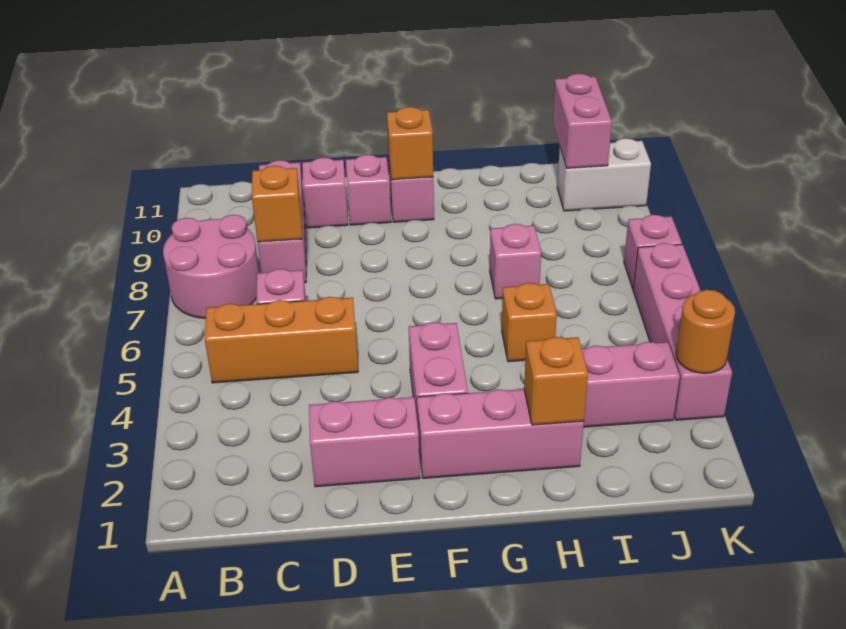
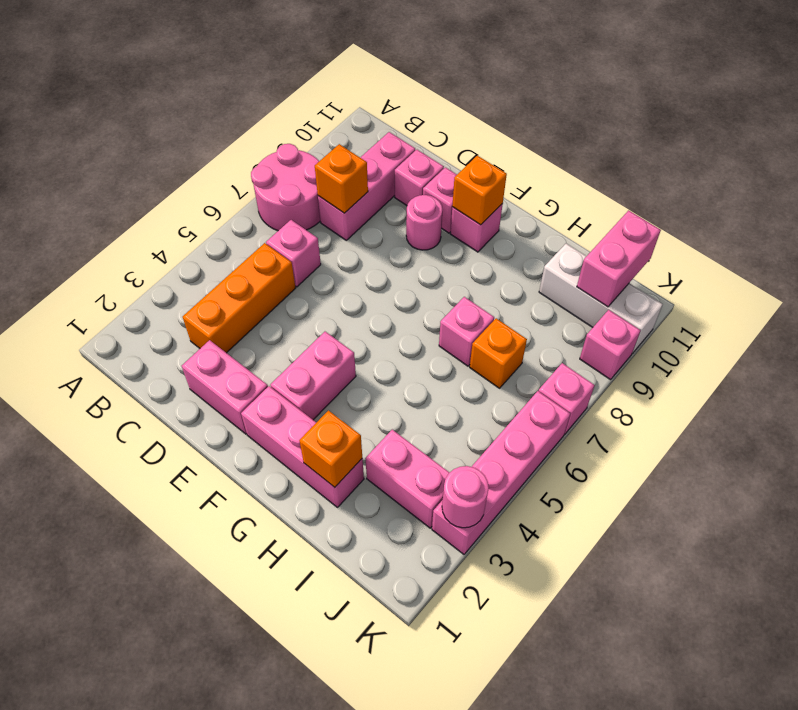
orange 1x3 brick [205,297,358,383] -> orange 1x3 brick turned to [183,243,295,353]
none -> pink 1x1 round brick [406,195,442,250]
orange 1x1 brick [502,283,557,362] -> orange 1x1 brick moved to [470,318,527,388]
white 1x2 brick [557,138,651,211] -> white 1x3 brick [539,244,663,353]
orange 1x1 round brick [676,290,735,373] -> pink 1x1 round brick [442,466,489,528]
none -> pink 1x1 brick [580,310,641,380]

